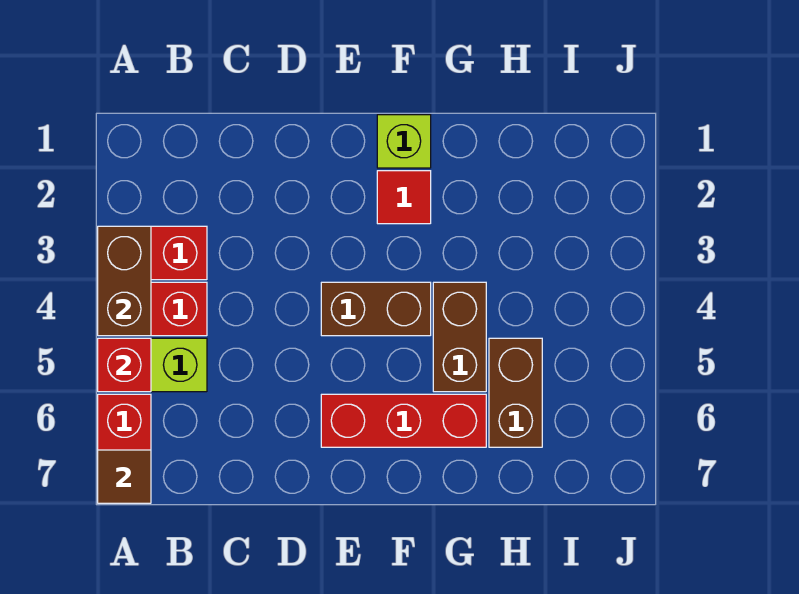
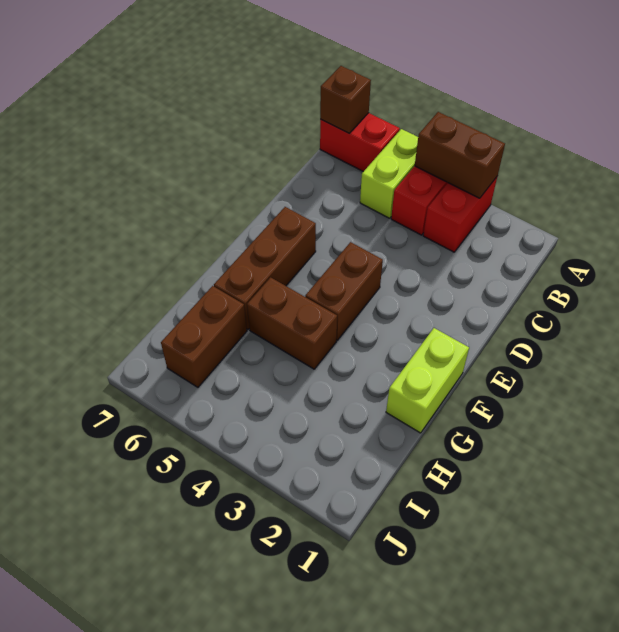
red 1x1 brick [98,338,151,392] -> none
brown 1x1 tile [98,450,151,503] -> brown 1x1 brick [320,66,371,133]
red 1x3 brick [321,394,486,447] -> brown 1x3 brick [214,207,316,329]
lime 1x1 brick [377,115,431,168] -> lime 1x2 brick [386,328,469,433]
red 1x1 tile [377,171,431,224] -> none
brown 1x2 brick [489,338,542,447] -> brown 1x2 brick turned to [161,286,247,387]

